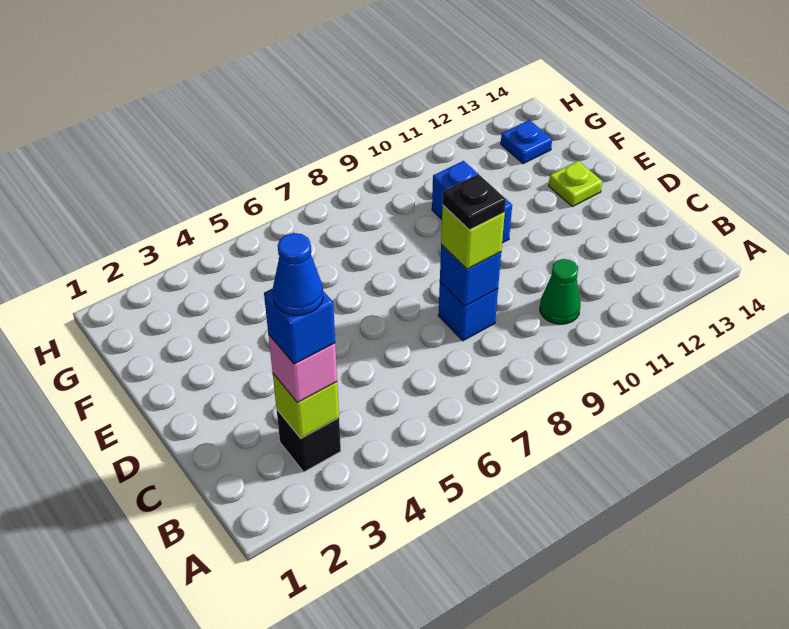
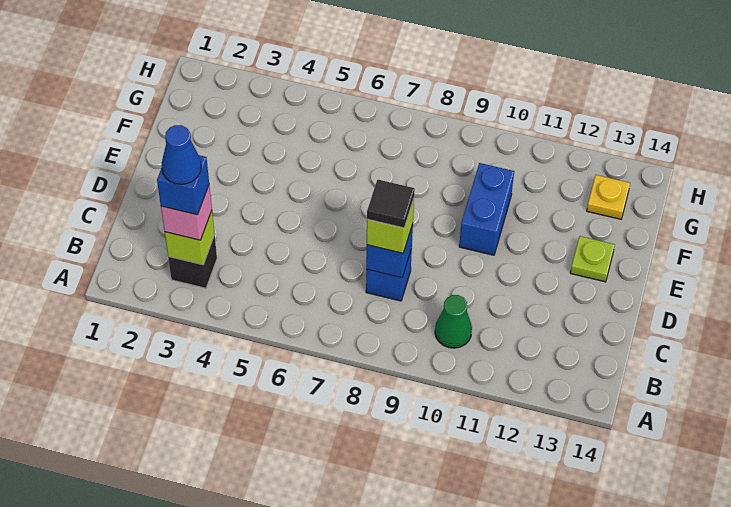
black 1x1 plate [443,174,506,230] -> black 1x1 tile [367,180,415,228]
blue 1x1 plate [501,120,552,164] -> yellow 1x1 plate [587,175,630,219]

